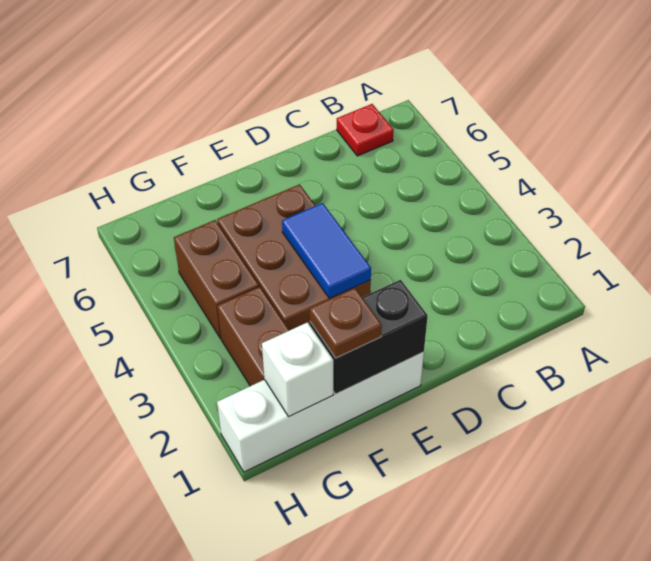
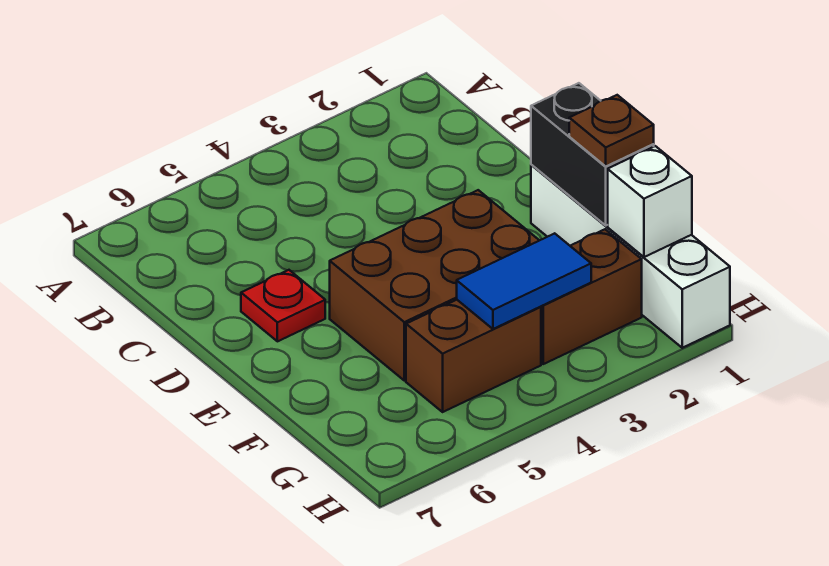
red 1x1 plate [337,104,394,156] -> red 1x1 plate moved to [241,270,325,341]
blue 1x2 tile [282,203,371,298] -> blue 1x2 tile moved to [457,233,591,329]

